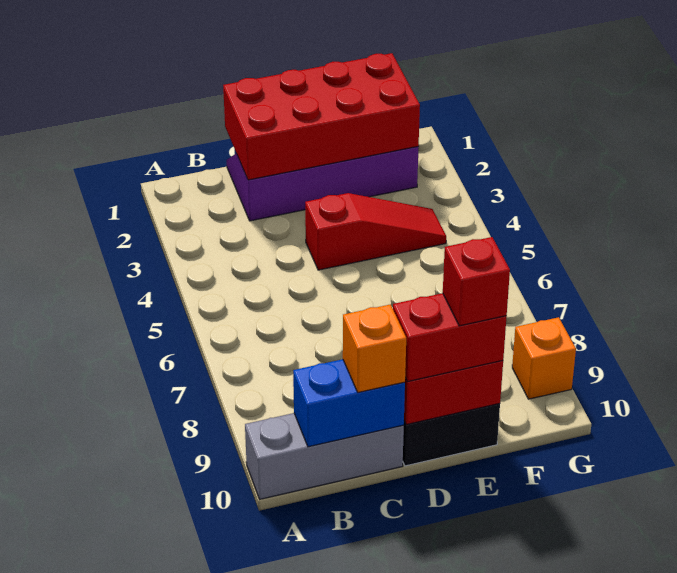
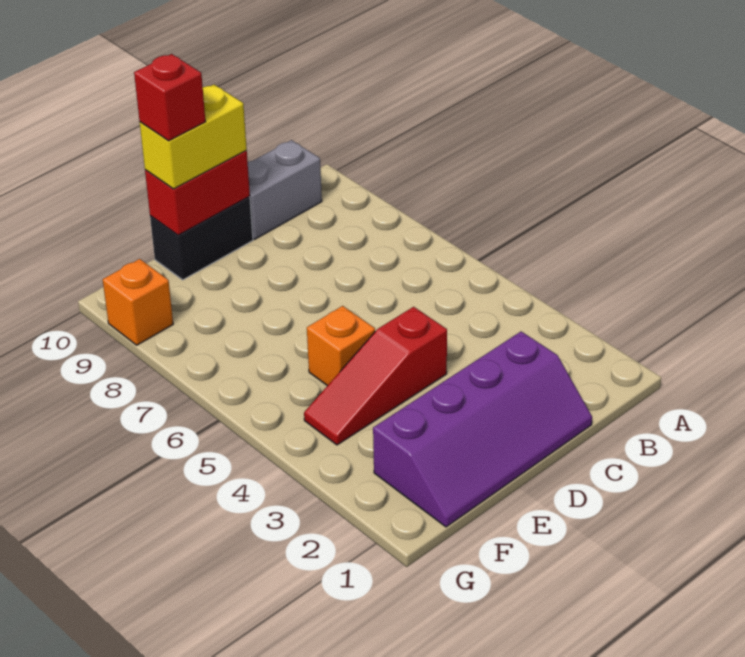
grey 1x3 brick [245,413,404,499] -> grey 1x2 brick [248,140,322,239]
blue 1x2 brick [293,359,405,447] -> none
red 2x4 brick [223,53,420,180] -> none
orange 1x1 brick [343,304,406,392] -> orange 1x1 brick moved to [307,306,375,386]
red 1x2 brick [393,293,507,382] -> yellow 1x2 brick [140,85,247,189]

